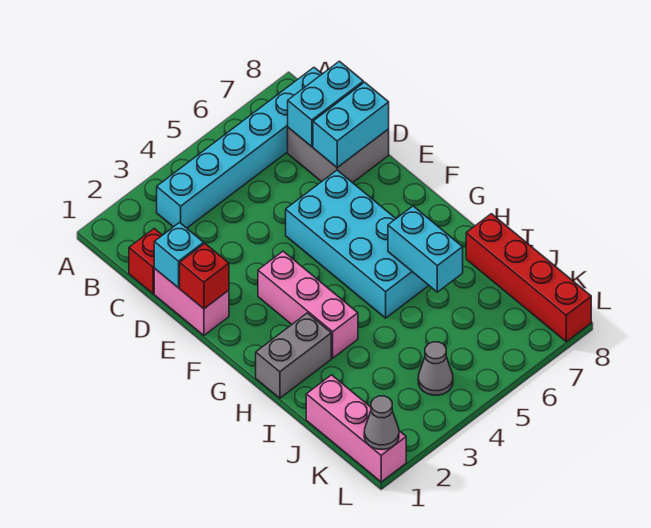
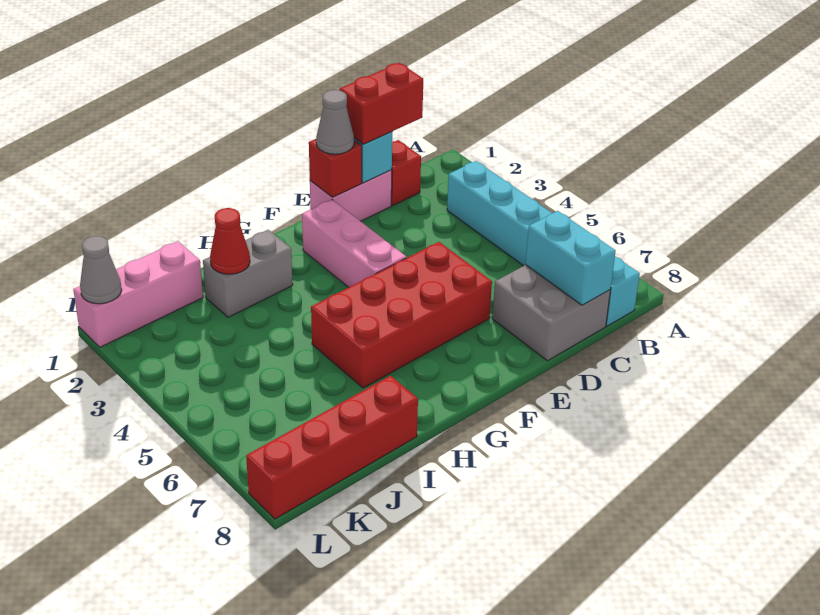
none -> red 1x2 brick [340,63,423,144]
cyan 1x2 brick [313,82,389,167] -> none
cyan 2x4 brick [286,170,429,318] -> red 2x4 brick [311,242,492,388]
pink 1x3 brick [258,251,358,358] -> pink 1x3 brick turned to [302,200,407,287]
grey 1x2 brick [256,313,331,398] -> grey 1x2 brick turned to [203,230,293,317]
cyan 1x2 brick [388,206,463,292] -> none
none -> red 1x1 cone [210,208,250,274]
grey 1x1 cone [418,342,453,395] -> grey 1x1 cone moved to [316,90,354,154]

